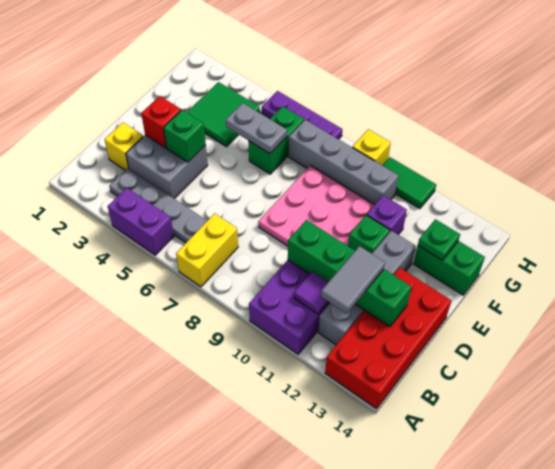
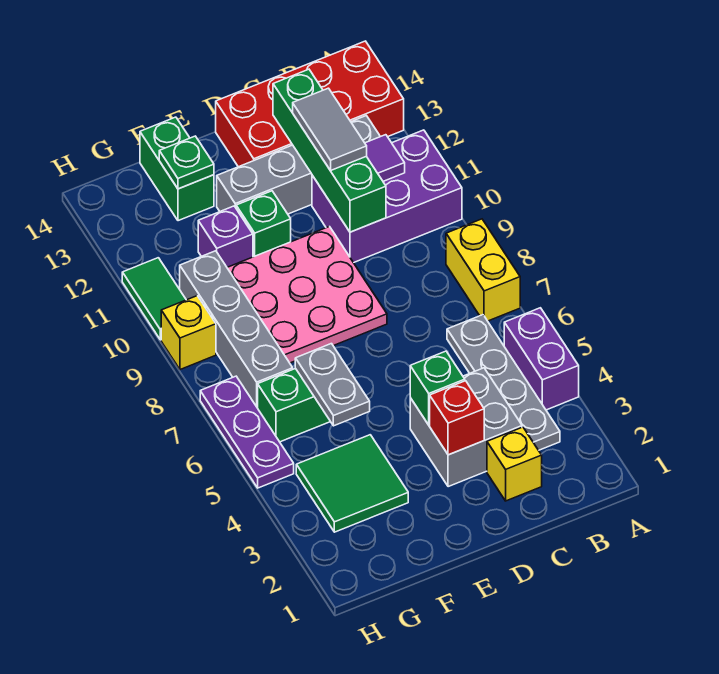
yellow 1x2 brick [176,213,238,287] -> yellow 1x2 brick turned to [446,219,520,321]
grey 1x2 tile [321,246,385,314] -> grey 1x2 tile turned to [293,88,367,171]

